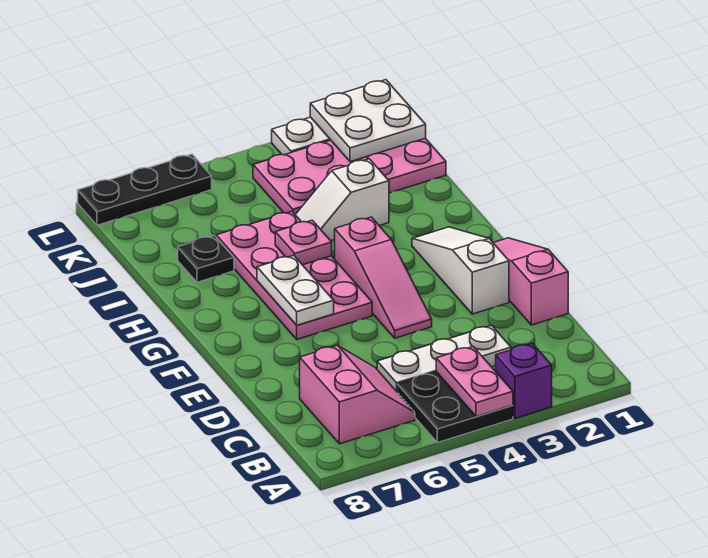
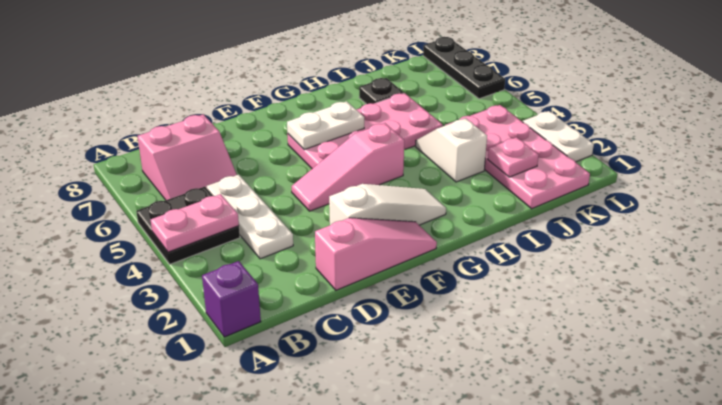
purple 1x1 brick [496,343,552,418] -> purple 1x1 brick moved to [202,261,261,337]
pink 1x1 plate [275,220,332,265] -> pink 1x1 plate moved to [488,137,539,177]
white 2x2 plate [310,80,426,162] -> none

